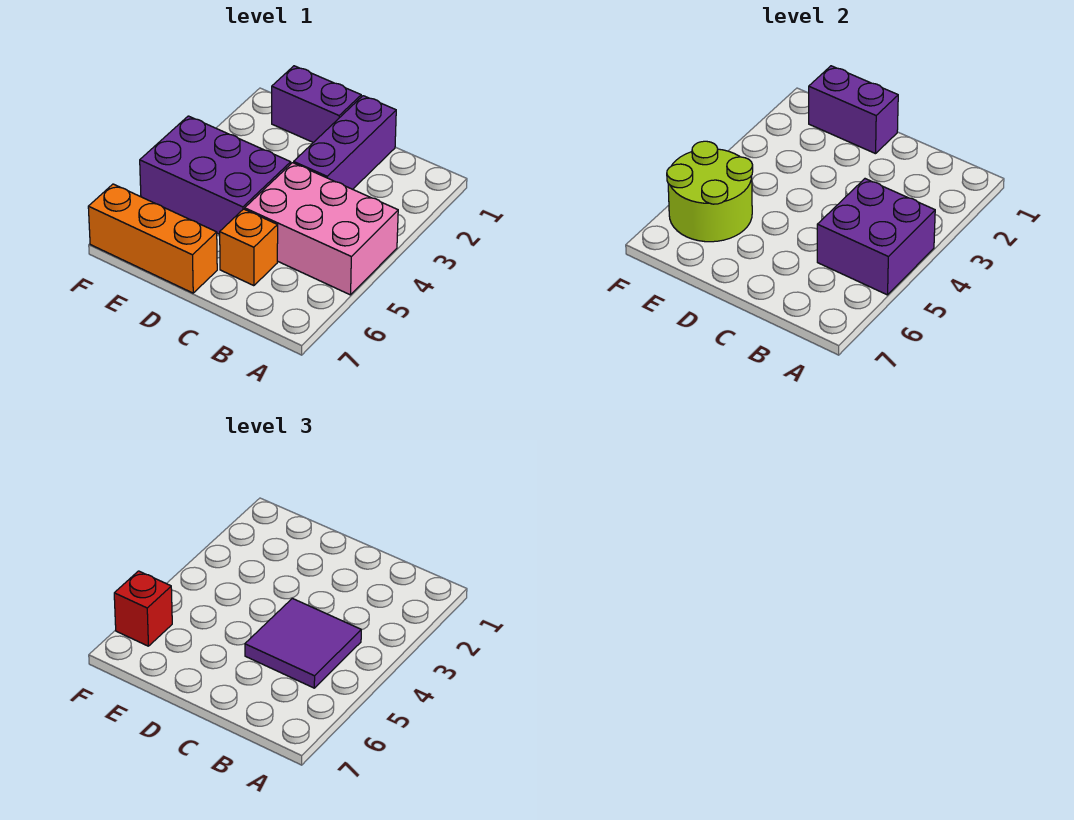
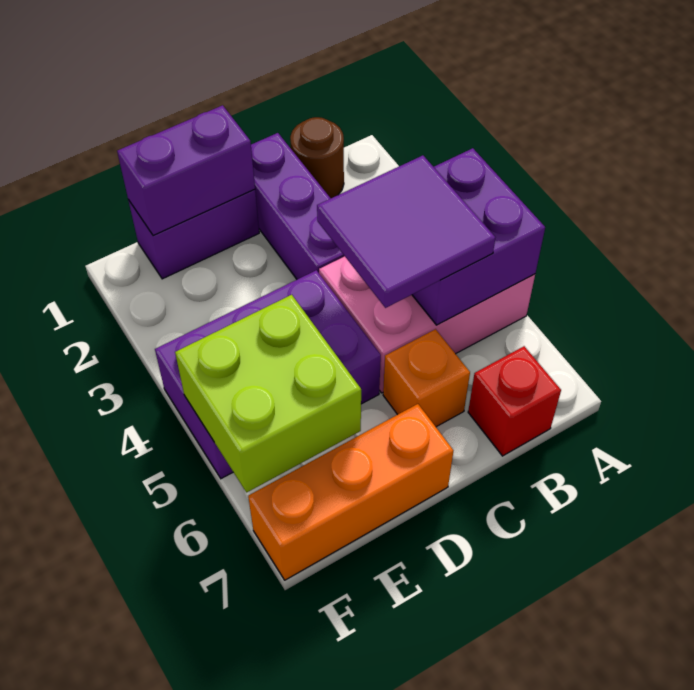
none -> brown 1x1 round brick [290,117,344,198]
lime 2x2 round brick [667,141,753,242] -> lime 2x2 brick [175,295,361,492]
red 1x1 brick [114,571,172,646] -> red 1x1 brick moved to [468,346,561,456]

